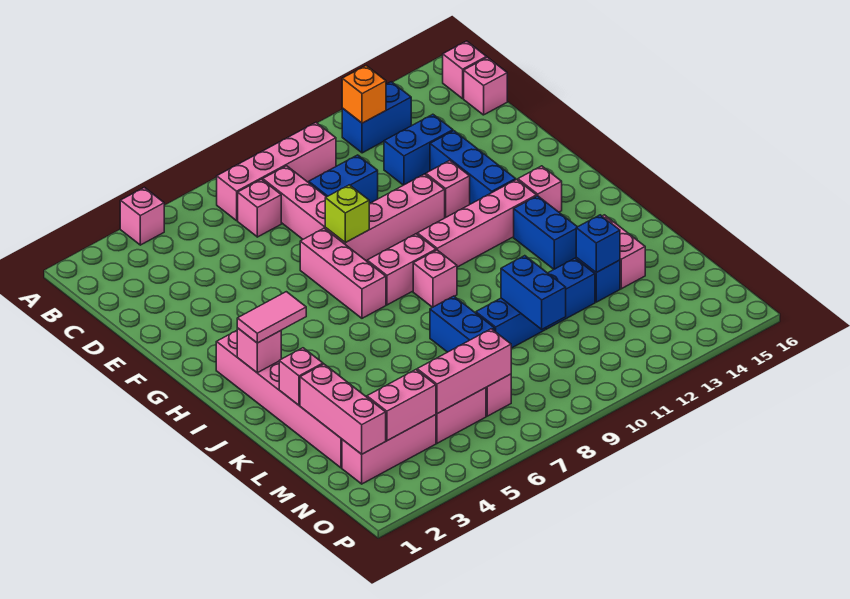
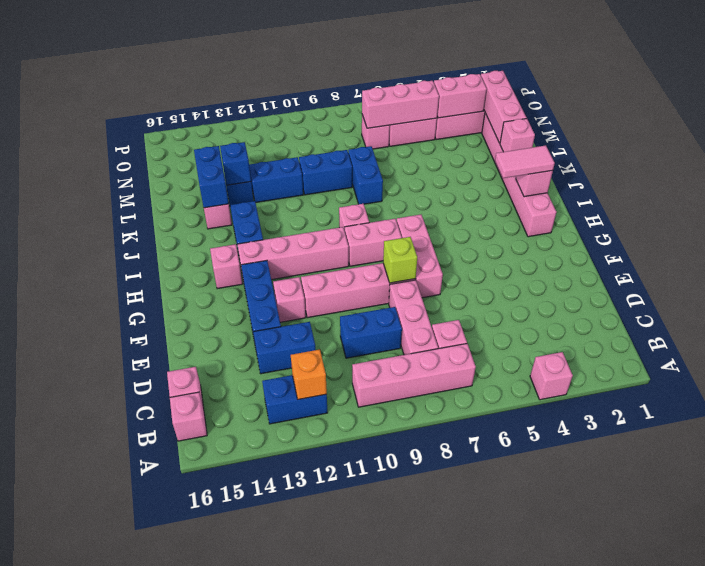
blue 1x2 brick [501,256,566,329] -> blue 1x2 brick moved to [194,146,229,208]

